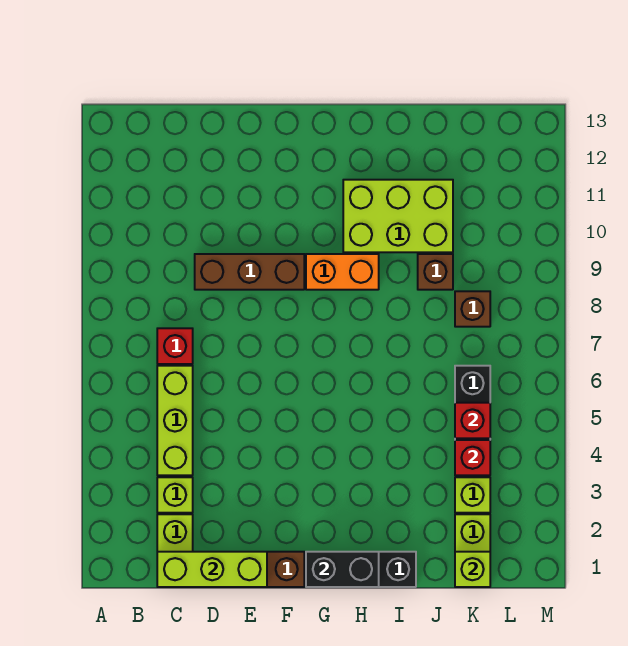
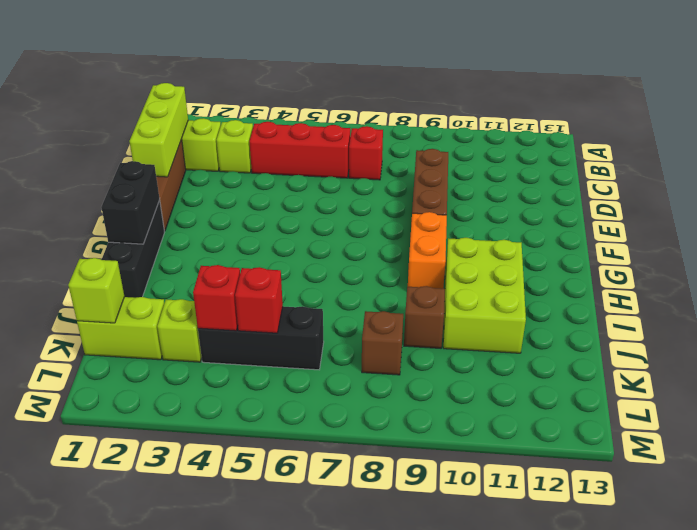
lime 1x3 brick [157,366,193,475] -> red 1x3 brick [249,122,350,178]

